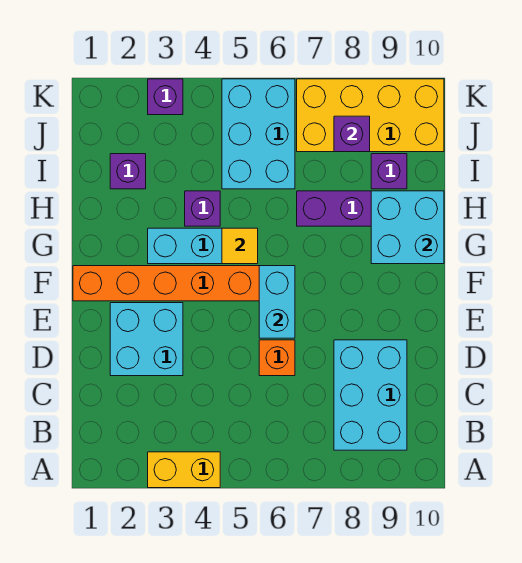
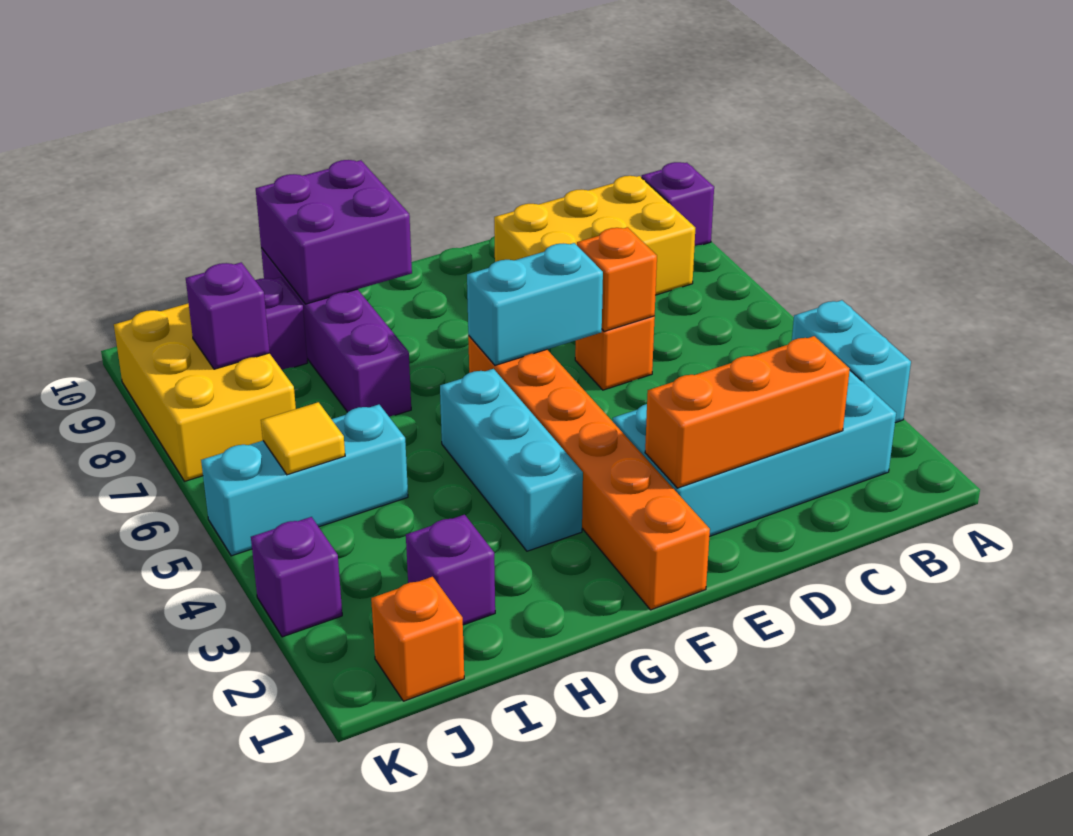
yellow 1x2 brick [148,452,220,488] -> cyan 1x2 brick [792,300,911,423]
cyan 2x3 brick [334,340,407,450] -> yellow 2x3 brick [494,176,695,295]
none -> orange 1x3 brick [645,336,850,488]
cyan 2x2 brick [110,303,183,376] -> cyan 2x4 brick [613,371,896,537]
none -> orange 1x1 brick [577,227,657,331]
yellow 1x1 tile [222,228,258,264] -> yellow 1x1 tile moved to [261,402,345,475]
cyan 2x2 brick [371,191,444,264] -> purple 2x2 brick [256,160,412,304]
purple 1x1 brick [185,191,220,226] -> purple 1x1 brick moved to [642,162,714,246]
cyan 2x3 brick [222,79,295,189] -> cyan 1x3 brick [201,405,408,556]
none -> orange 1x1 brick [371,577,464,701]
yellow 2x4 brick [297,79,444,152] -> yellow 2x3 brick [114,303,296,481]

